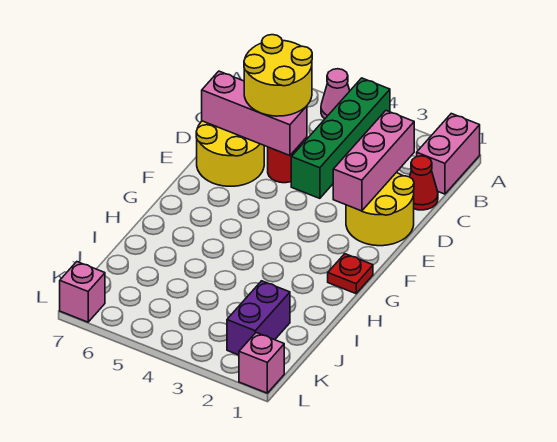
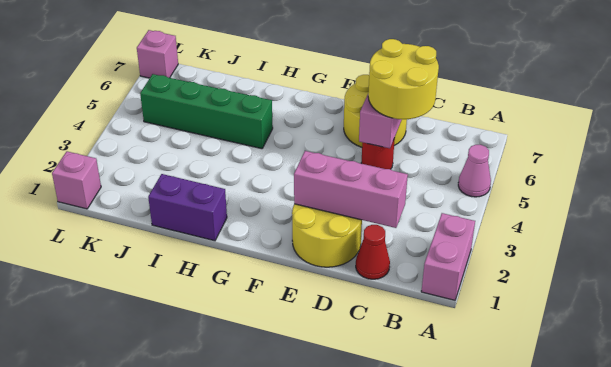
pink 1x2 brick [417,114,480,194] -> pink 1x2 brick turned to [421,213,475,300]
green 1x4 brick [291,78,390,198] -> green 1x4 brick moved to [140,74,273,149]
red 1x1 plate [328,254,373,294] -> none
purple 1x2 brick [227,281,290,355] -> purple 1x2 brick moved to [148,174,227,241]

